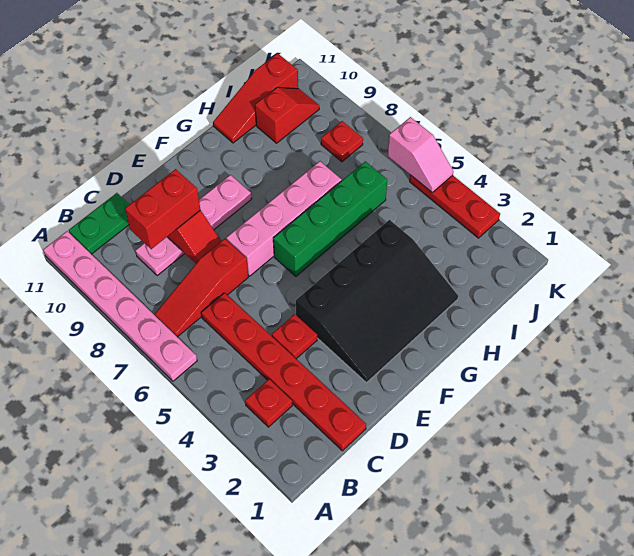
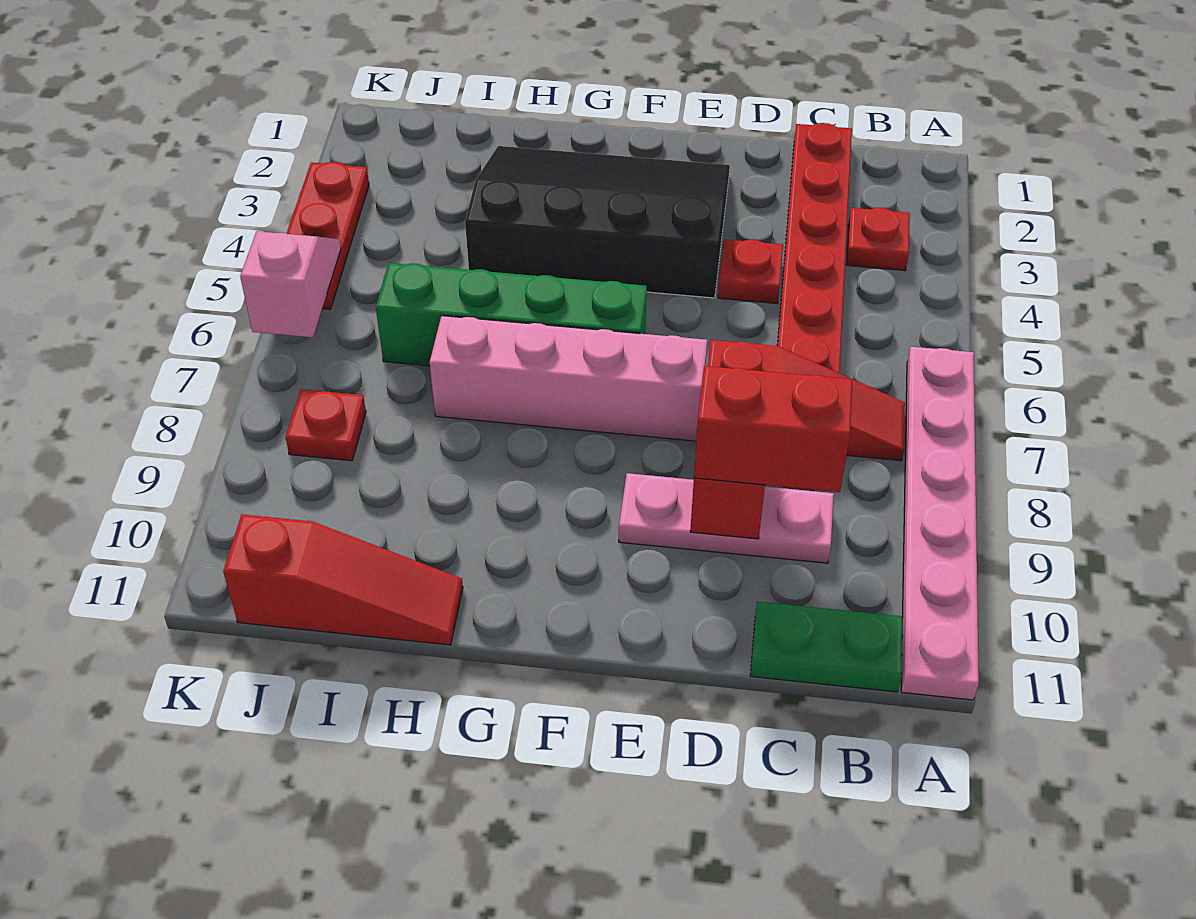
pink 1x4 plate [136,175,251,276] -> pink 1x3 plate [619,473,834,563]
red 1x2 slope [255,87,319,143] -> none

